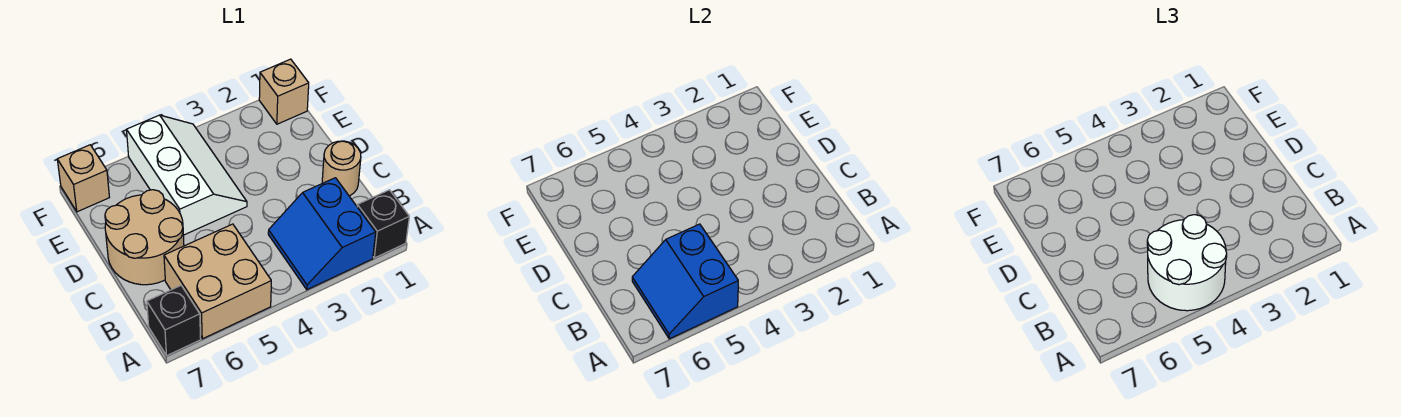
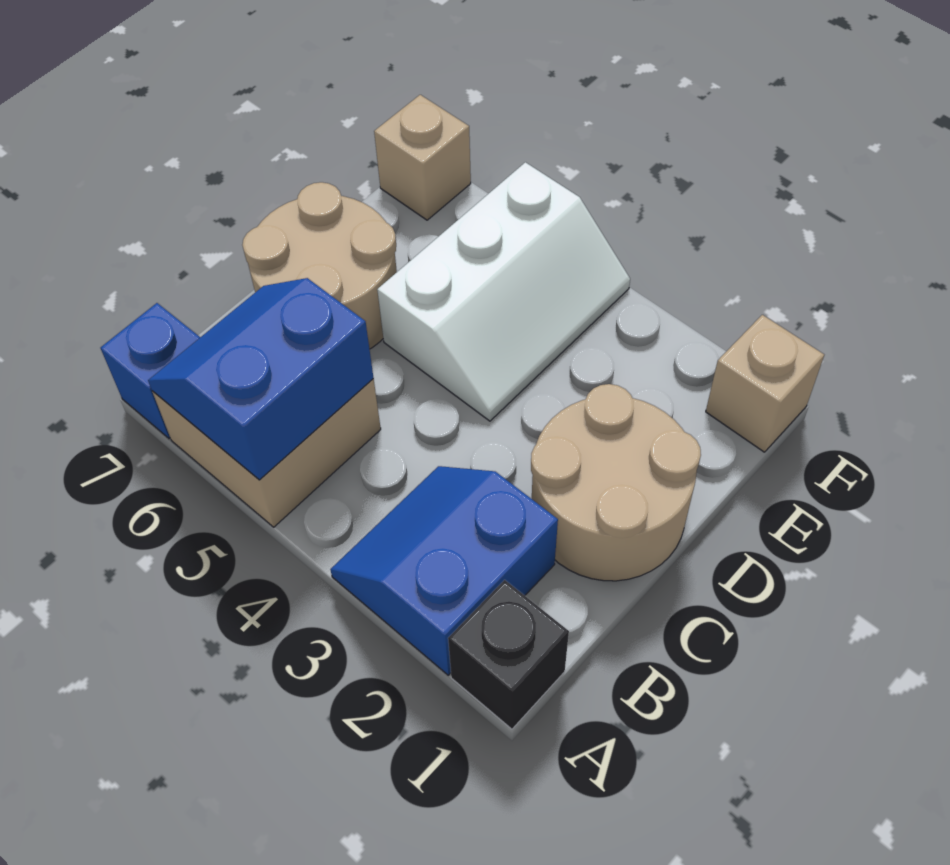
white 2x2 round brick [1147,215,1227,311] -> none
black 1x1 brick [147,286,201,355] -> blue 1x1 brick [101,303,200,439]
tan 1x1 round brick [322,141,361,196] -> tan 2x2 round brick [531,384,701,581]

